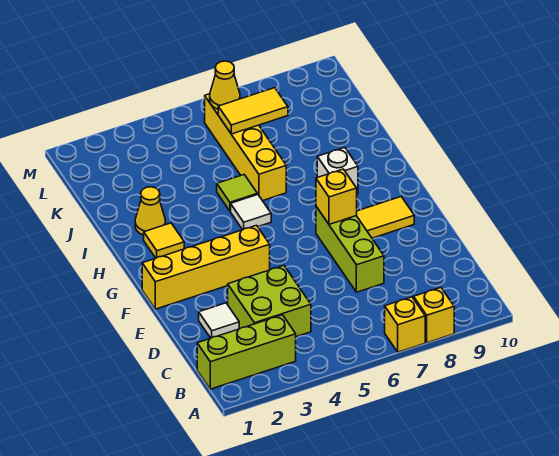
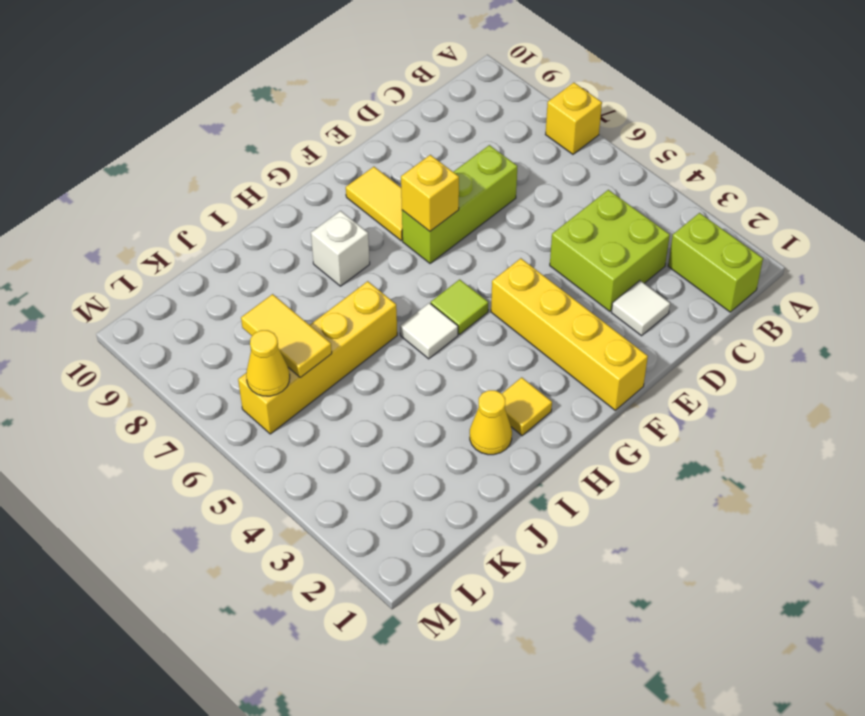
yellow 1x1 brick [414,288,454,343] -> none
lime 1x3 brick [197,315,296,389] -> lime 1x2 brick [668,213,763,312]
lime 1x1 tile [217,175,257,211] -> lime 1x1 tile moved to [431,279,488,334]

